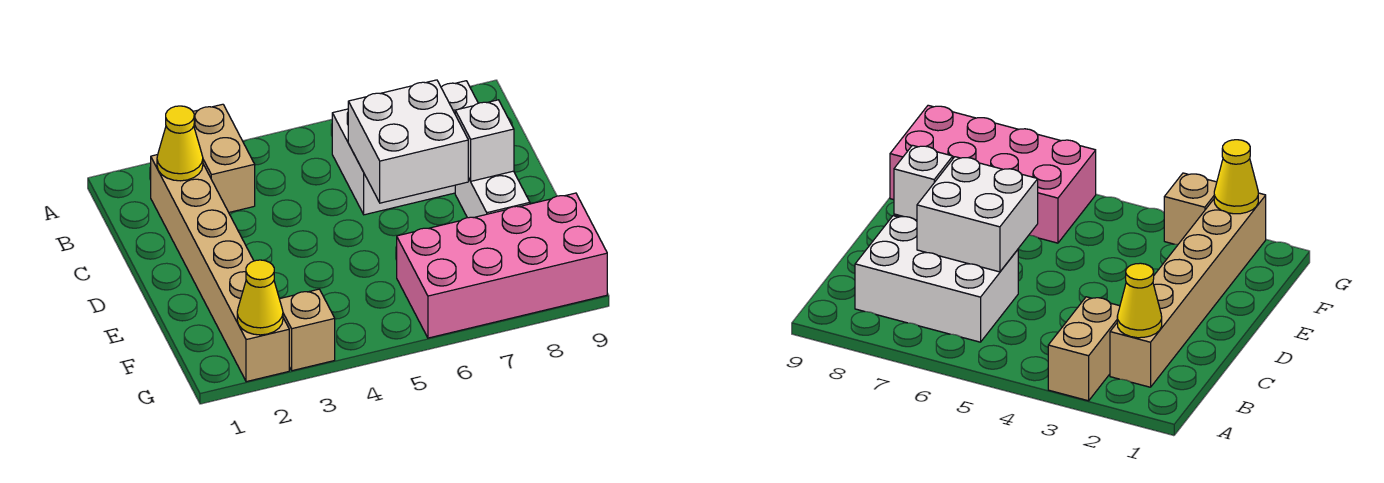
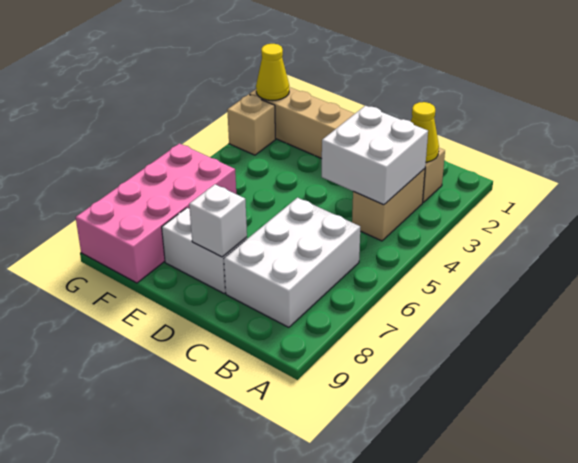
tan 1x2 brick [193,104,255,212] -> tan 1x2 brick turned to [352,169,425,241]
white 2x2 brick [348,80,468,203] -> white 2x2 brick moved to [322,106,428,205]

